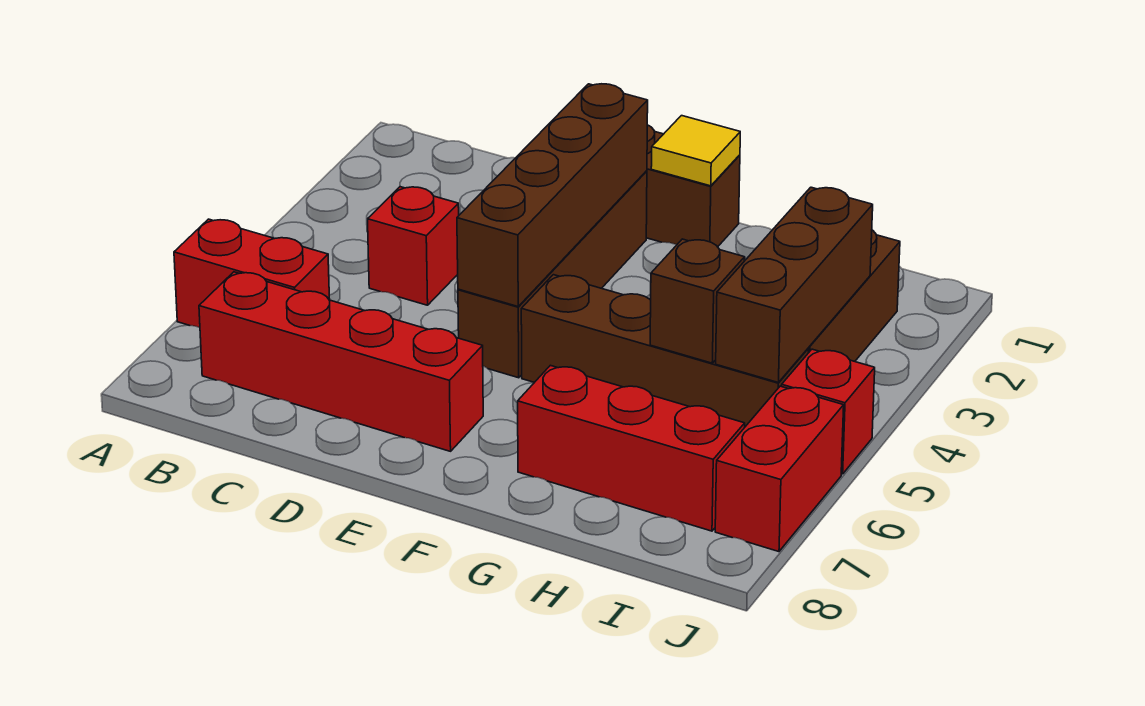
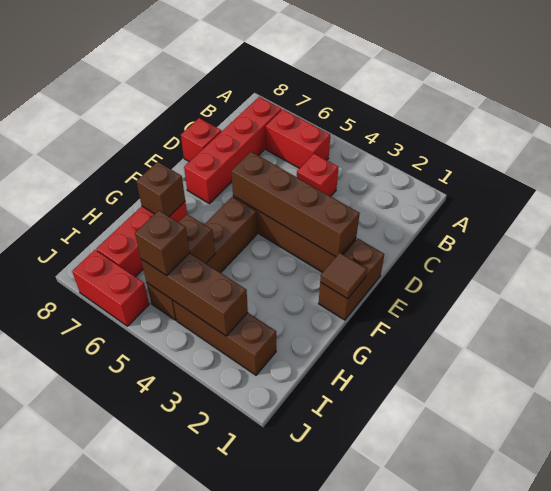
red 1x2 brick [174,219,330,327] -> red 1x2 brick turned to [266,109,330,168]
yellow 1x1 tile [651,116,740,186] -> brown 1x1 tile [320,253,367,299]
none -> brown 1x1 brick [136,162,185,216]
none -> brown 1x1 brick [135,210,190,276]
red 1x1 brick [782,349,875,474] -> red 1x1 brick moved to [181,118,221,162]

